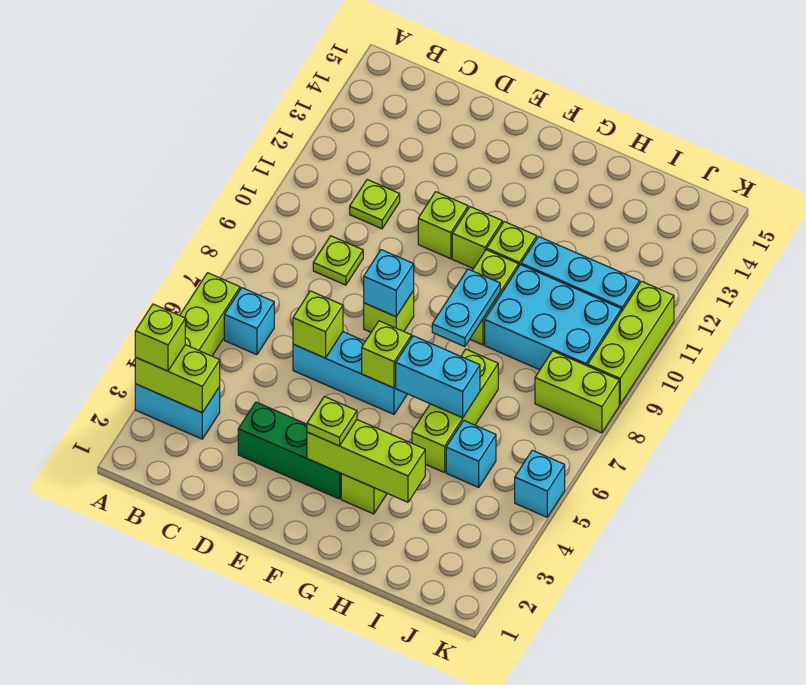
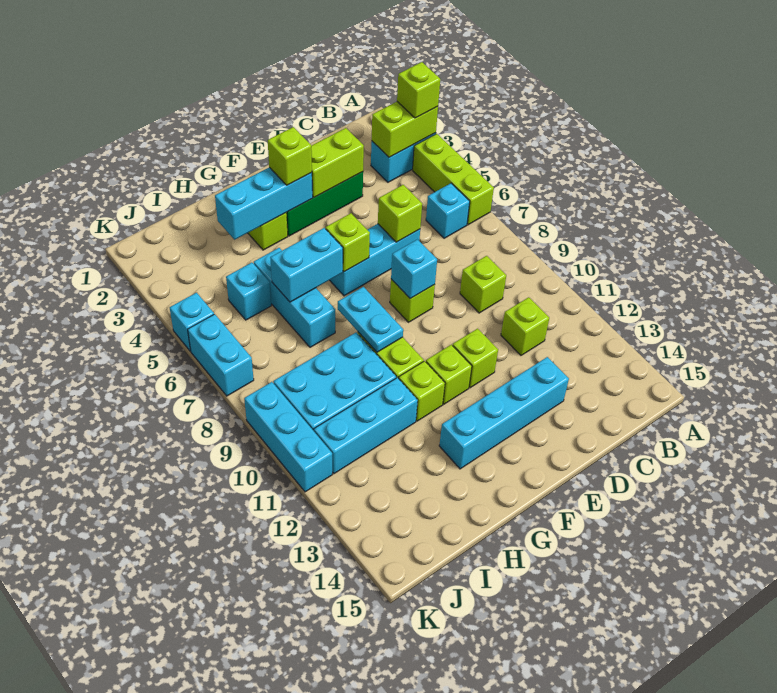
lime 1x1 plate [313,236,363,285] -> lime 1x1 brick [460,256,506,313]
lime 1x1 plate [350,180,400,229] -> lime 1x1 brick [501,297,549,355]
none -> cyan 1x4 brick [439,357,569,469]
lime 1x3 brick [307,420,425,502] -> cyan 1x3 brick [215,167,313,240]
lime 1x1 plate [307,397,357,446] -> lime 1x1 brick [268,127,312,185]
lime 1x3 brick [412,349,498,473] -> cyan 1x3 brick [254,248,335,347]
lime 1x2 brick [535,351,619,433] -> lime 1x2 brick moved to [311,128,364,197]
none -> cyan 1x2 brick [188,314,254,396]
lime 1x3 brick [588,281,674,405] -> cyan 1x3 brick [244,382,332,492]

